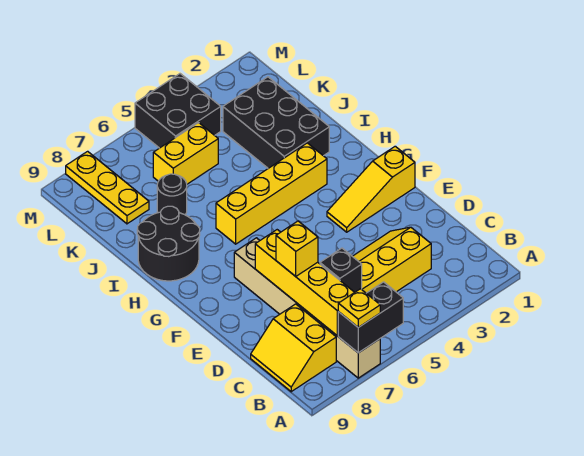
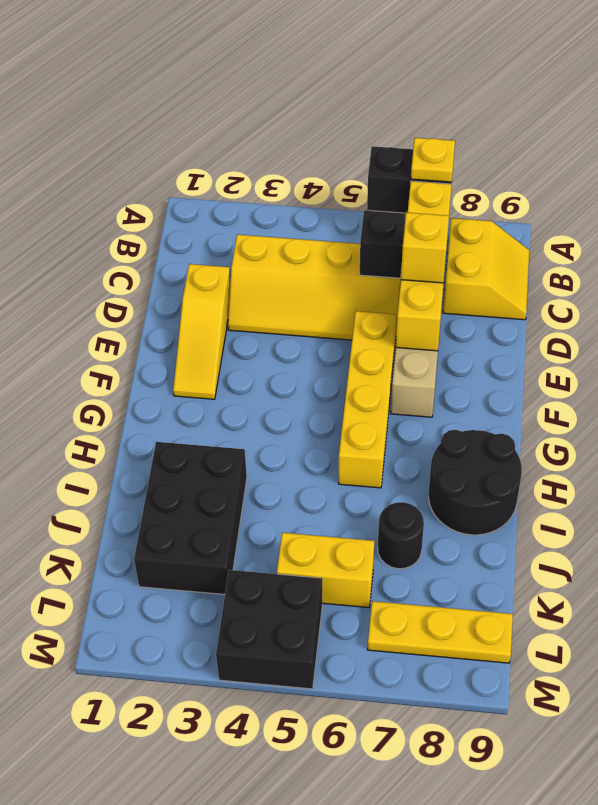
yellow 1x3 slope [327,146,415,232] -> yellow 1x3 slope turned to [173,264,231,399]
yellow 1x4 brick [216,143,327,244] -> yellow 1x4 brick turned to [339,311,397,488]
yellow 1x3 plate [66,151,149,224] -> yellow 1x3 plate turned to [368,601,513,663]

